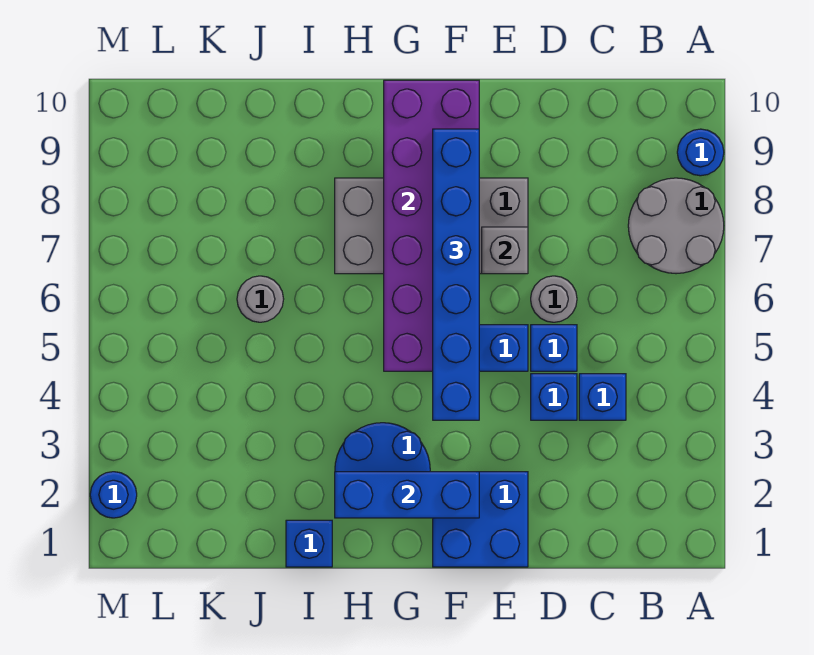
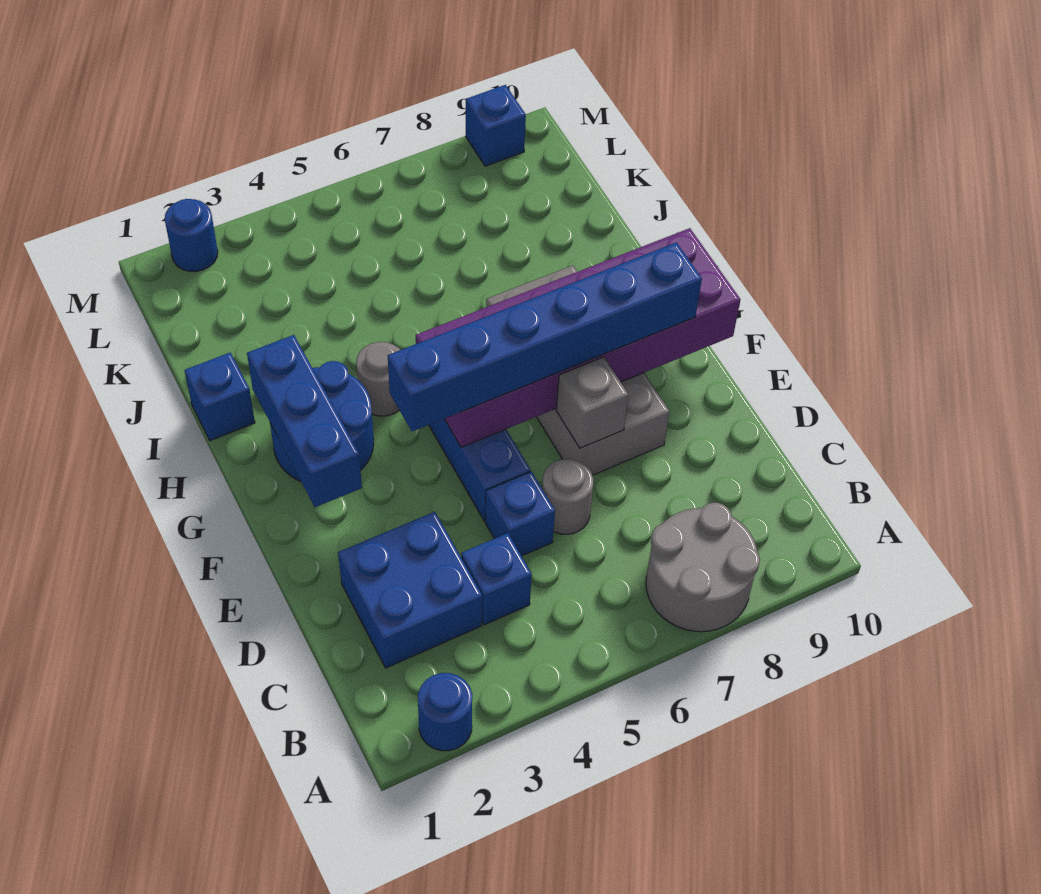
blue 1x1 round brick [677,129,724,176] -> blue 1x1 round brick moved to [418,673,472,751]
blue 1x1 brick [531,374,577,420] -> blue 1x1 brick moved to [466,85,526,166]
blue 2x2 brick [433,472,528,567] -> blue 2x2 brick moved to [338,512,482,668]
grey 1x1 round brick [237,276,284,322] -> grey 1x1 round brick moved to [356,342,400,416]

